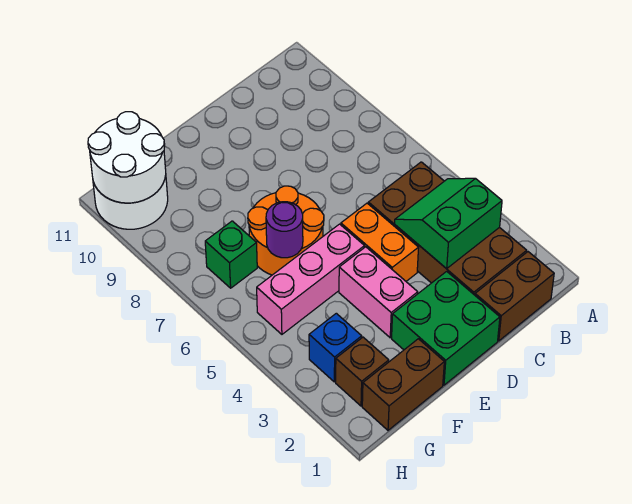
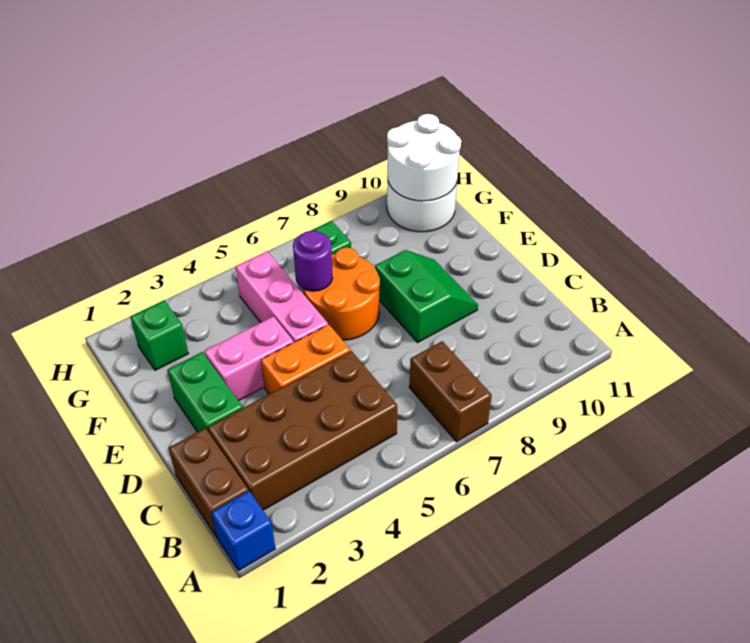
green 2x2 slope [395,178,502,269] -> green 2x2 slope moved to [375,250,478,342]
green 2x2 brick [392,271,500,385] -> green 1x2 brick [167,352,243,432]
brown 1x2 brick [362,339,444,430] -> brown 1x2 brick moved to [409,341,492,442]
brown 1x1 brick [336,337,389,406] -> green 1x1 brick [130,300,188,370]
blue 1x1 brick [309,313,362,382] -> blue 1x1 brick moved to [211,491,275,571]

